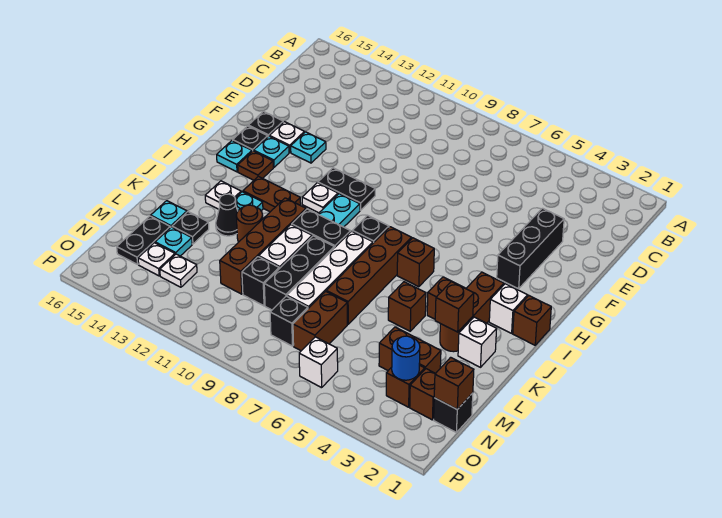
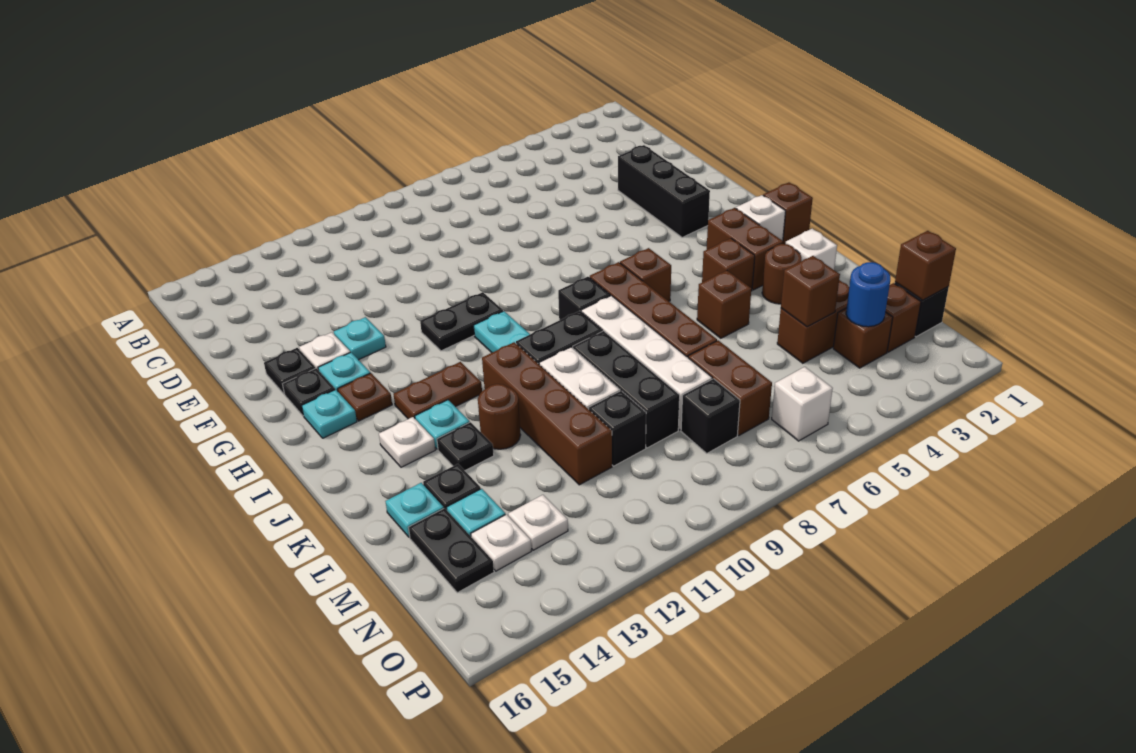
white 1x1 plate [302,183,338,213] -> none
brown 1x1 brick [435,281,474,332] -> brown 1x1 brick moved to [781,256,840,327]
black 1x1 cone [216,194,238,236] -> black 1x1 plate [437,422,494,470]

